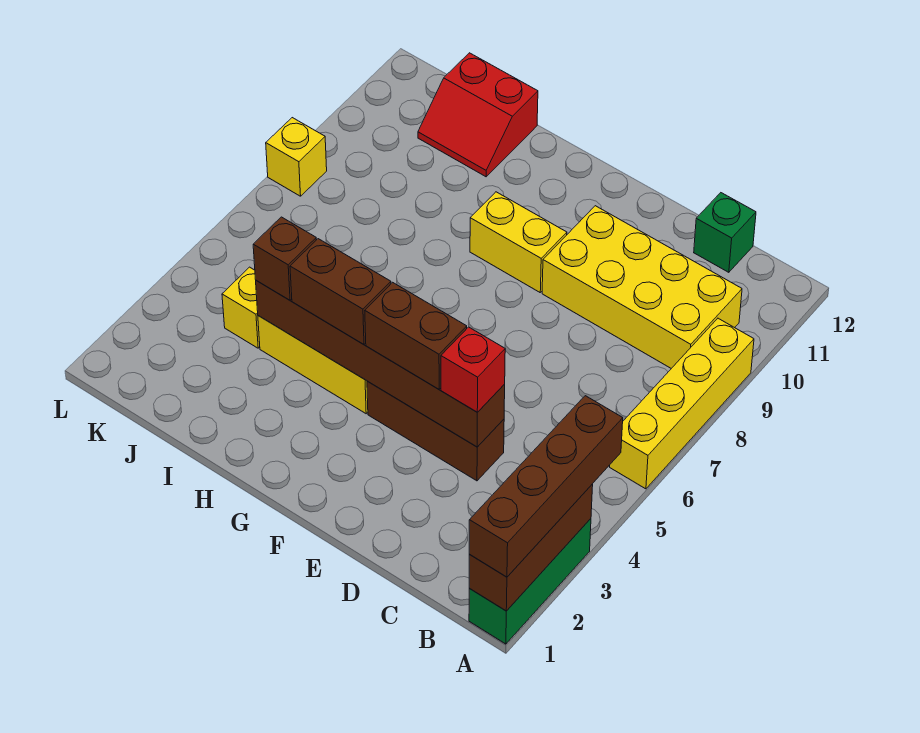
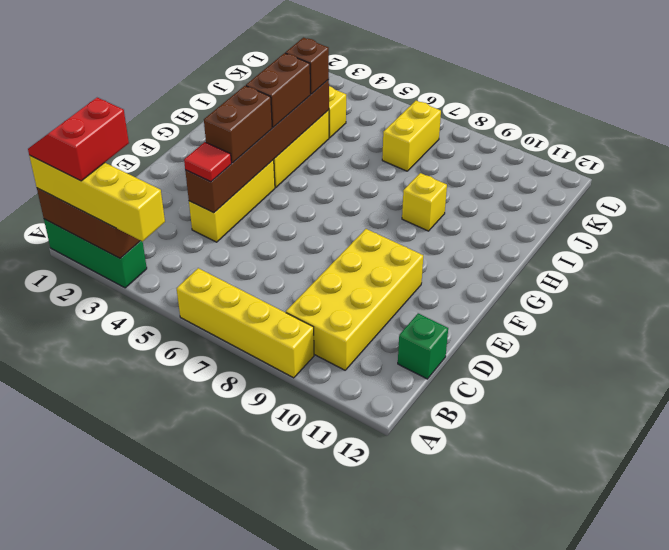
brown 1x4 brick [469,396,623,577] -> yellow 1x4 brick [30,156,165,242]
brown 1x3 brick [367,381,504,481] -> yellow 1x3 brick [189,160,275,242]
red 1x1 brick [441,327,505,412] -> red 1x1 tile [184,142,231,182]
yellow 1x2 brick [470,192,567,292] -> yellow 1x2 brick moved to [382,101,441,171]
red 2x2 slope [418,53,538,177] -> red 2x2 slope moved to [28,98,129,181]
yellow 1x1 brick [266,118,327,196] -> yellow 1x1 brick moved to [402,173,447,231]

